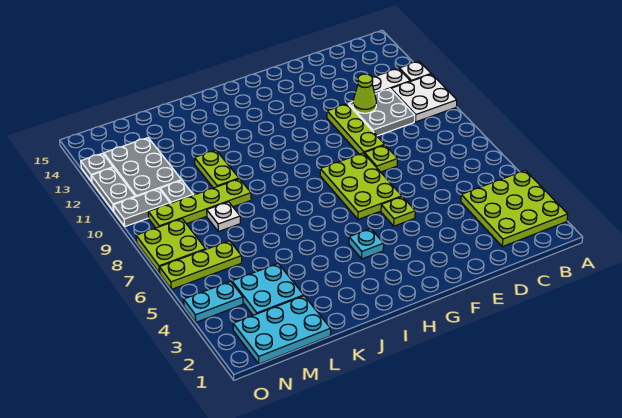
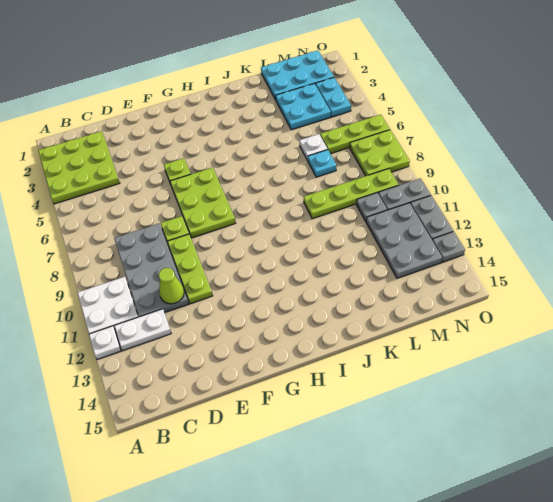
grey 2x2 plate [349,89,415,136] -> grey 2x4 plate [114,224,188,317]
cyan 1x1 plate [349,229,384,259] -> cyan 1x1 plate moved to [308,150,337,177]
lime 1x2 plate [195,150,239,188] -> none
white 1x1 plate [207,202,240,232] -> white 1x1 plate moved to [299,134,328,161]
cyan 1x2 plate [184,281,243,322] -> cyan 1x2 plate turned to [316,78,351,117]

